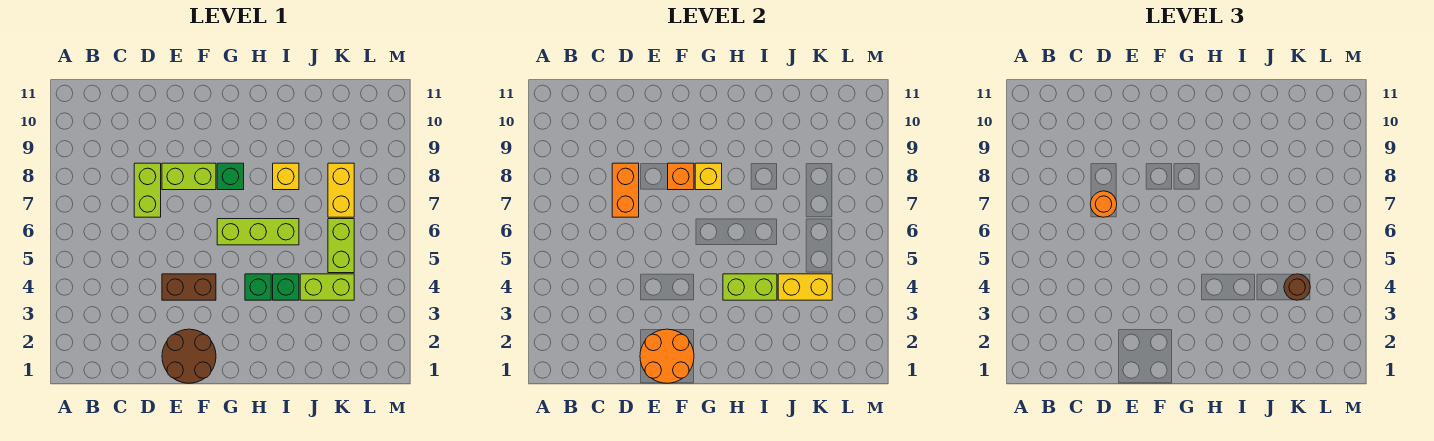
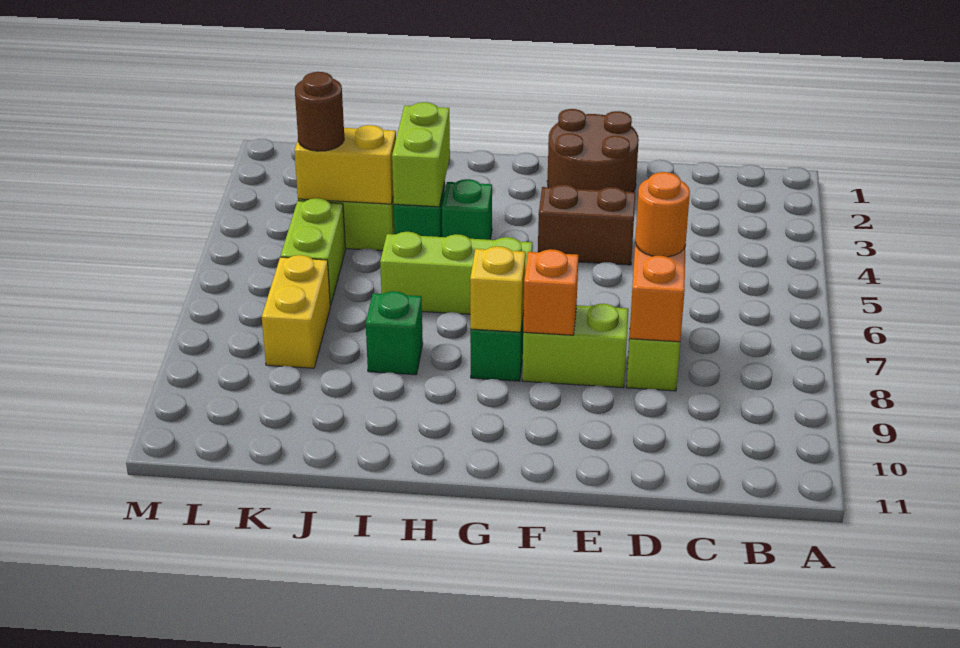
orange 2x2 round brick [640,329,694,383] -> none
lime 1x2 brick [723,274,777,300] -> lime 1x2 brick turned to [392,102,450,207]
yellow 1x1 brick [273,163,299,190] -> green 1x1 brick [366,291,423,375]

